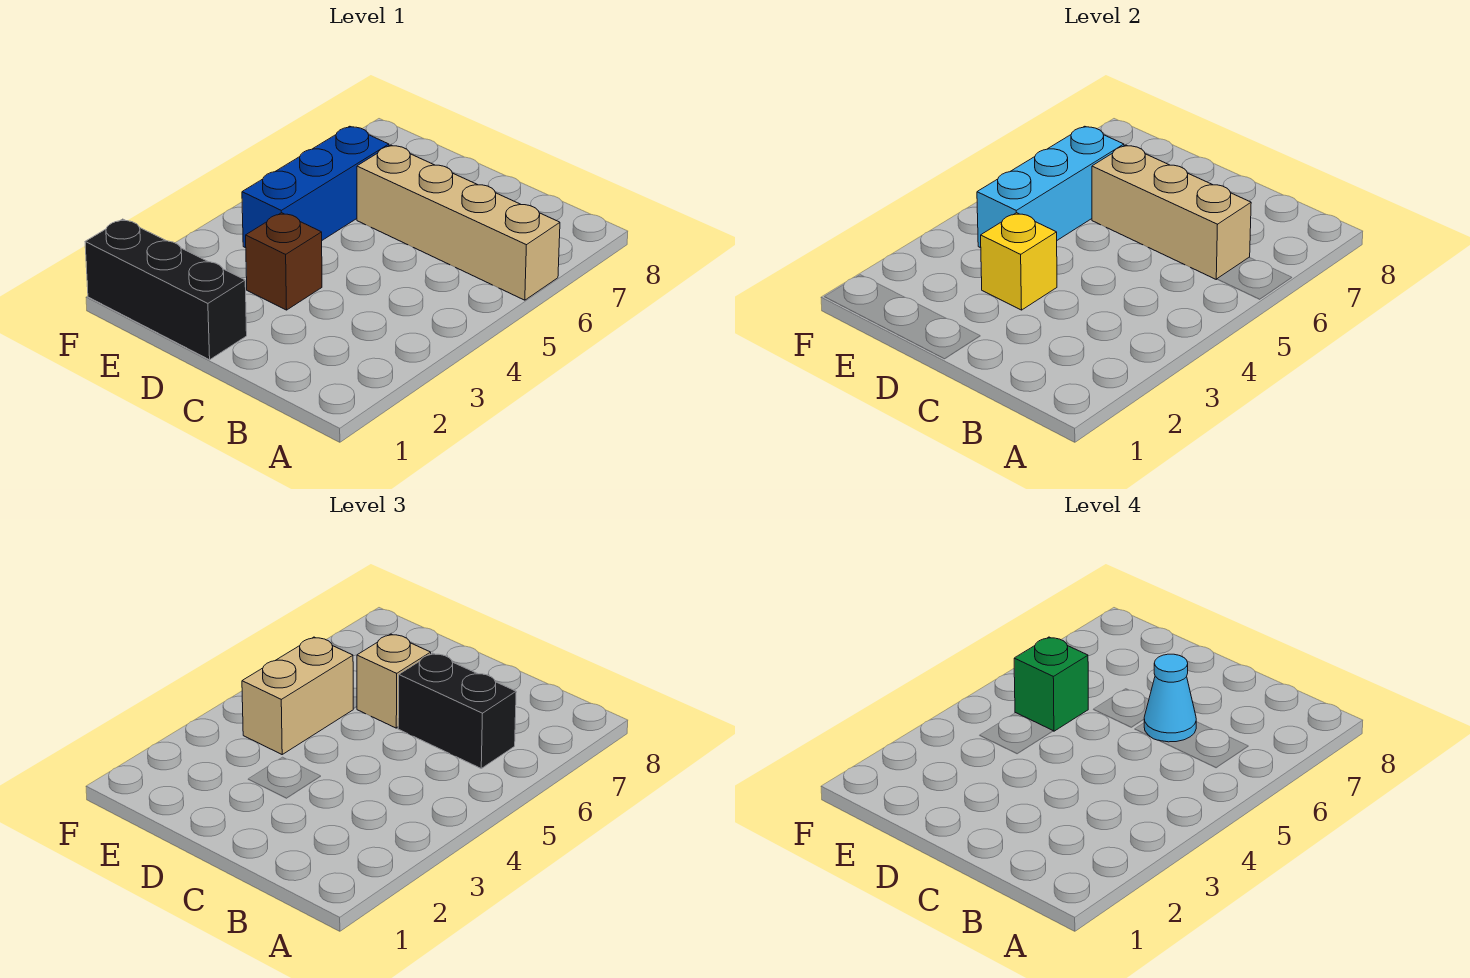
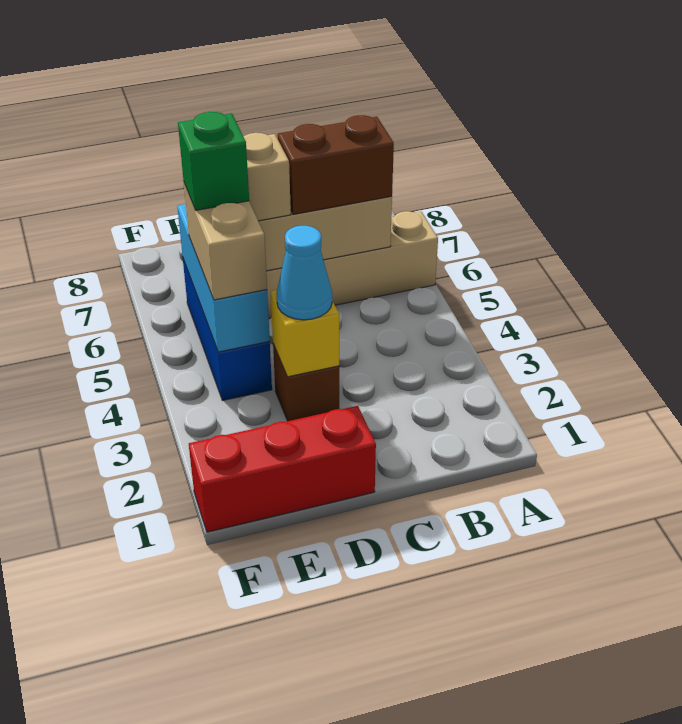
black 1x2 brick [398,653,516,768] -> brown 1x2 brick [278,115,394,214]
cyan 1x1 cone [1144,654,1196,742] -> cyan 1x1 cone moved to [277,226,332,320]
black 1x3 brick [85,219,247,360] -> red 1x3 brick [189,406,376,532]

